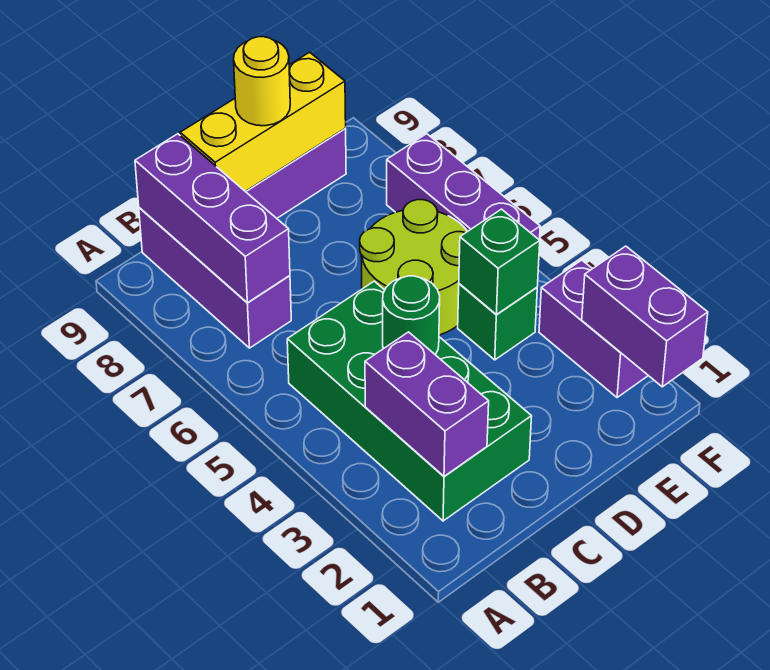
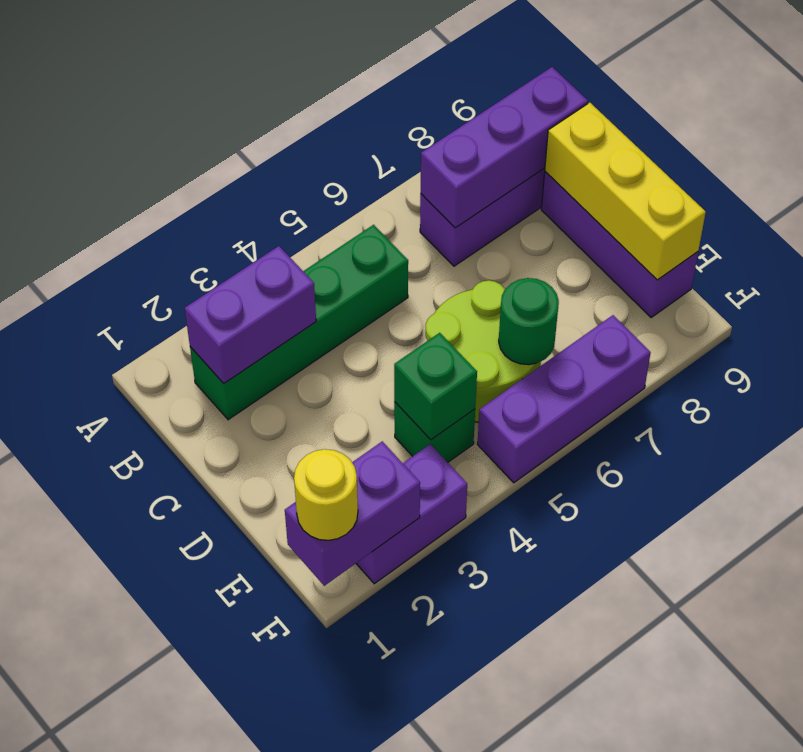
green 2x4 brick [287,281,532,521] -> green 1x4 brick [190,225,408,420]
green 1x1 round brick [383,276,440,355] -> green 1x1 round brick moved to [499,278,559,365]
yellow 1x1 round brick [234,37,290,126] -> yellow 1x1 round brick moved to [294,449,358,540]

